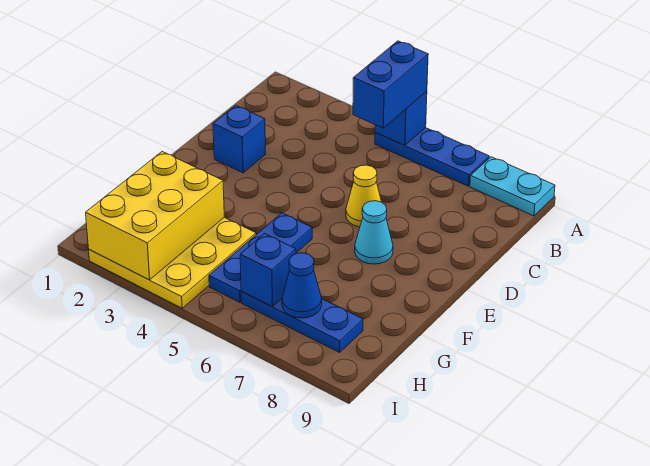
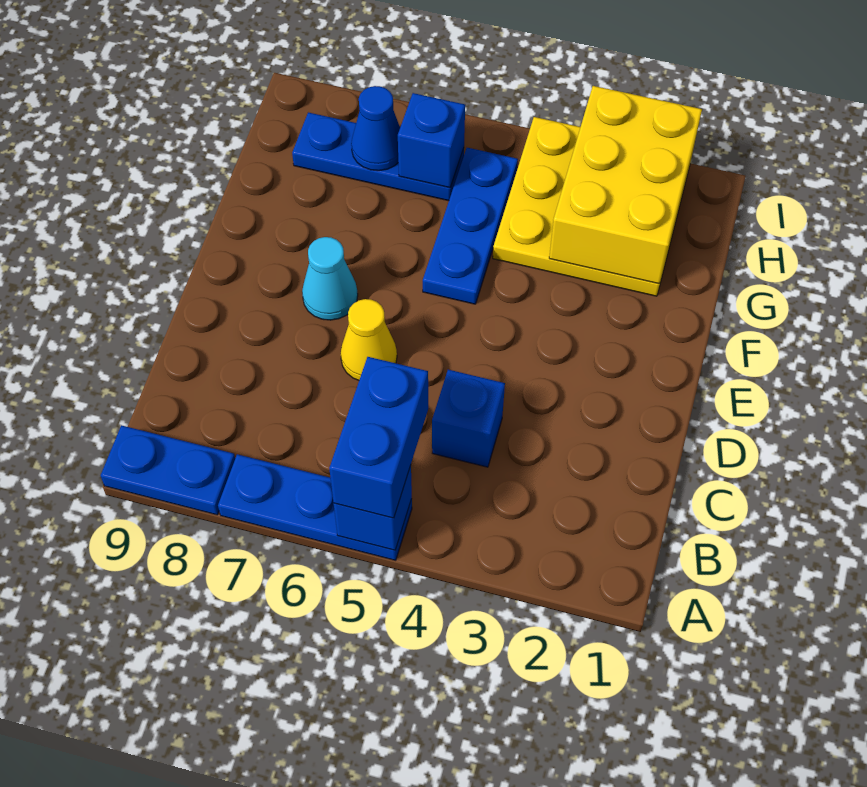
cyan 1x2 plate [470,157,555,216] -> blue 1x2 plate [101,425,235,515]
blue 1x1 brick [213,105,266,173] -> blue 1x1 brick moved to [432,370,505,467]

